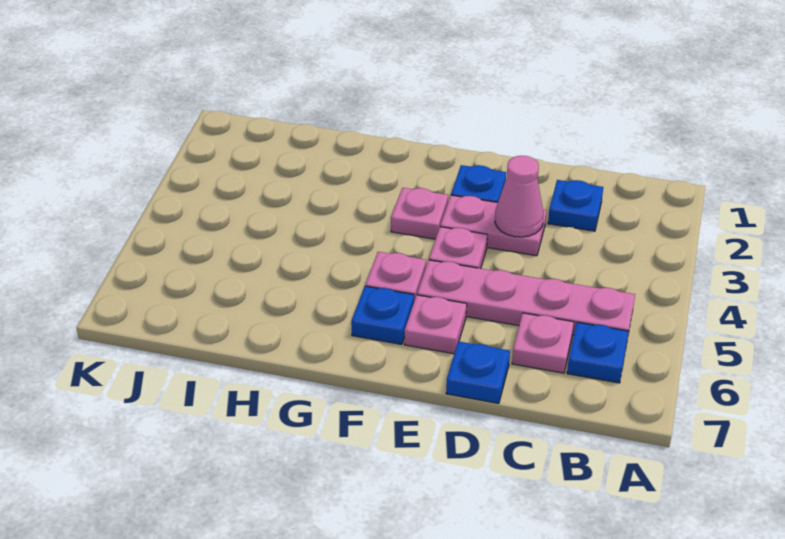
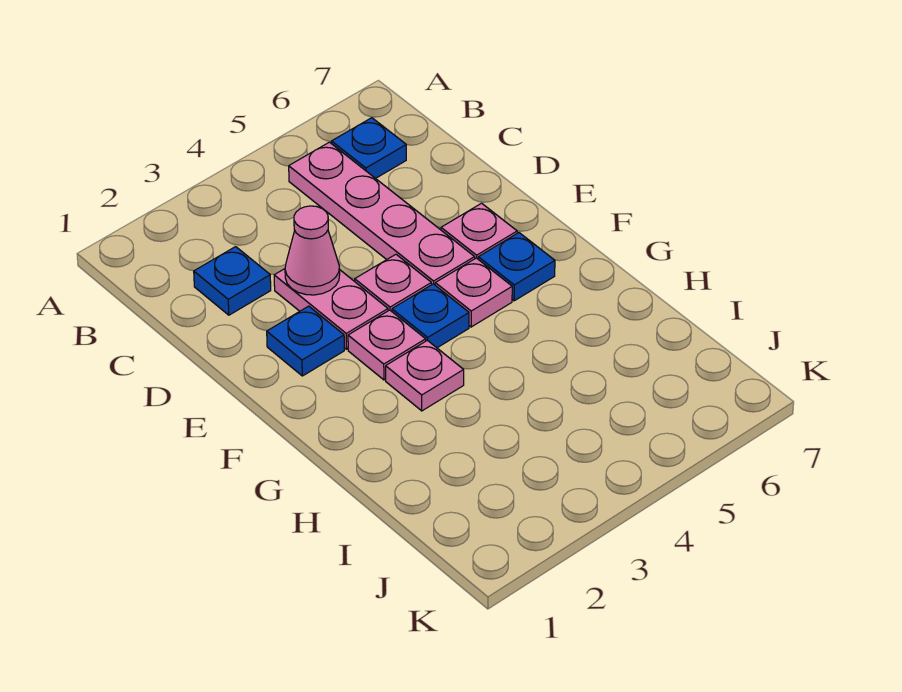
pink 1x1 plate [512,313,574,373] -> pink 1x1 plate moved to [386,340,464,411]
blue 1x1 plate [446,341,510,403] -> blue 1x1 plate moved to [392,284,469,348]

